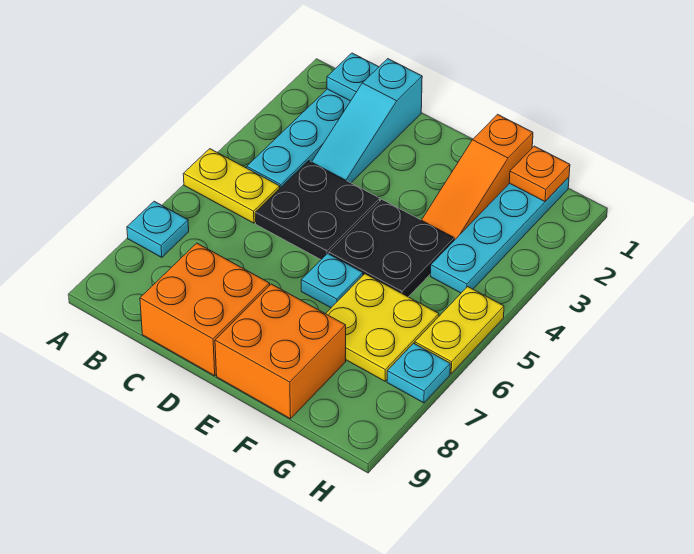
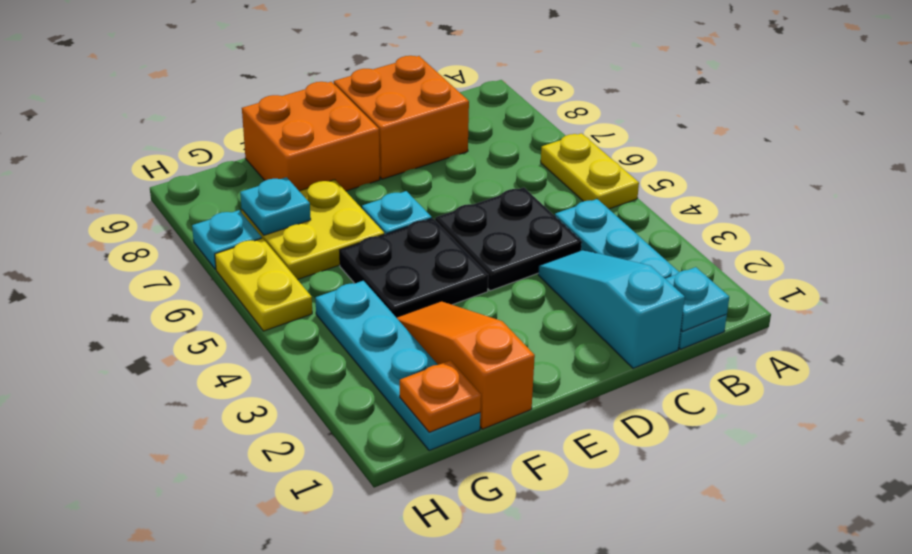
yellow 1x2 plate [183,149,280,223] -> yellow 1x2 plate turned to [541,133,639,209]
cyan 1x1 plate [127,201,189,258] -> cyan 1x1 plate moved to [240,177,311,235]

